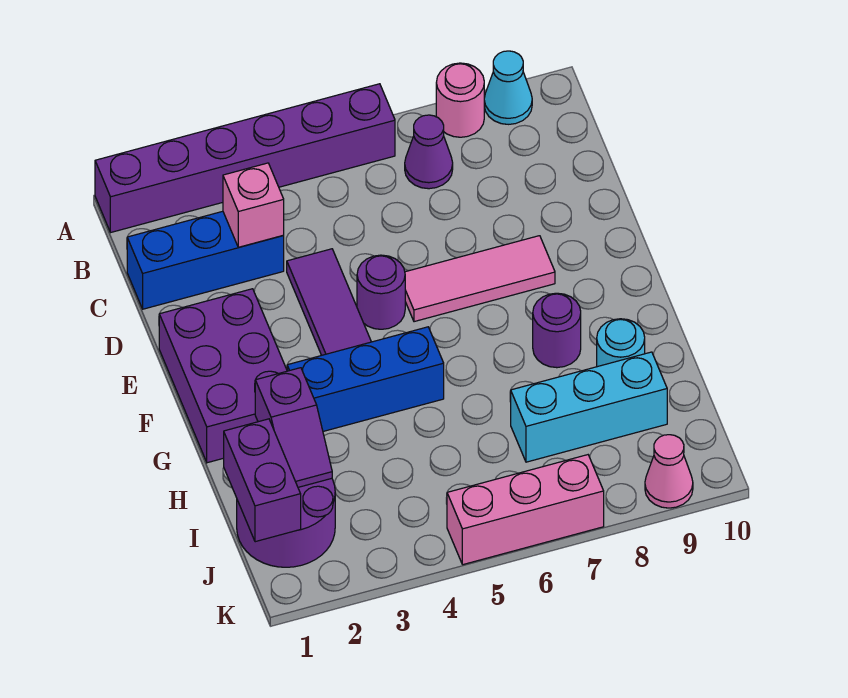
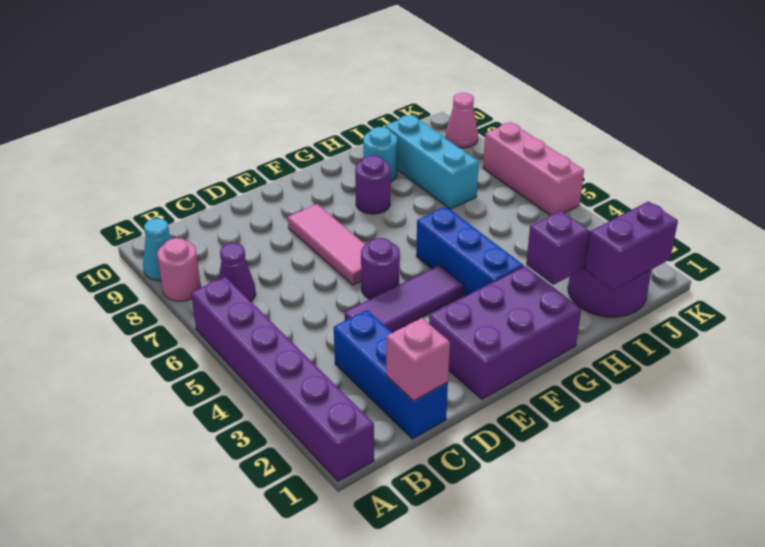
pink 1x1 brick [223,163,284,247] -> pink 1x1 brick moved to [386,318,450,401]

